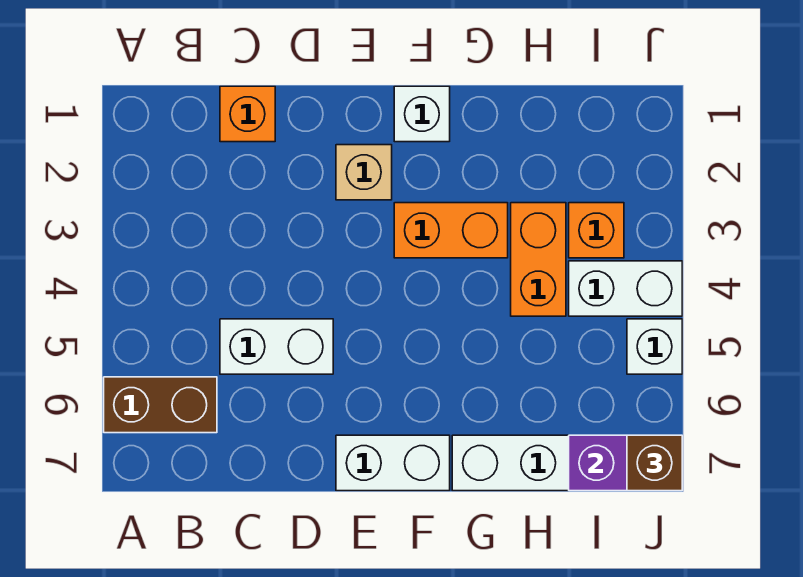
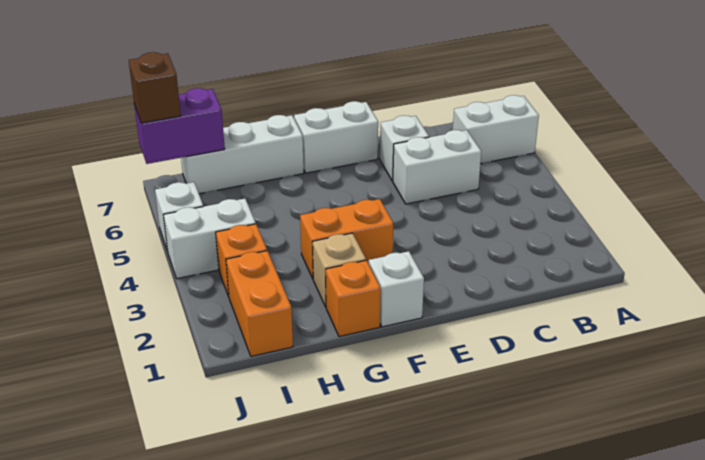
brown 1x2 brick [104,377,217,433] -> white 1x2 brick [453,95,539,164]
orange 1x1 brick [220,86,275,142] -> orange 1x1 brick moved to [326,260,381,337]
none -> white 1x1 brick [380,116,429,181]
tan 1x1 brick [336,145,392,200] -> tan 1x1 brick moved to [313,233,366,307]
orange 1x2 brick [511,203,566,316] -> orange 1x2 brick moved to [226,251,293,356]

